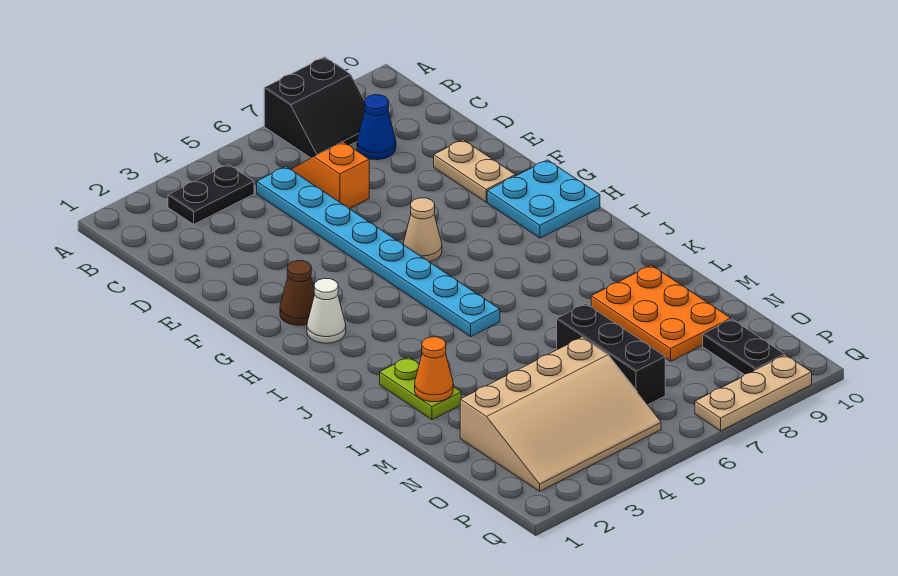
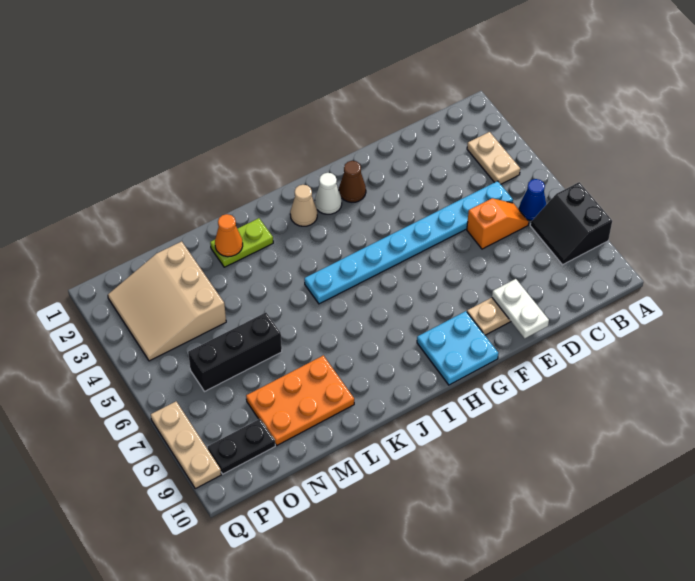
black 1x2 plate [168,164,254,224] -> tan 1x2 plate [467,132,520,184]
blue 1x1 cone [357,95,396,160] -> blue 1x1 cone moved to [519,179,546,221]
none -> white 1x2 plate [492,279,549,338]
tan 1x1 cone [403,198,442,262] -> tan 1x1 cone moved to [290,185,317,226]
tan 3x4 slope [460,337,661,491] -> tan 3x3 slope [108,241,226,361]

